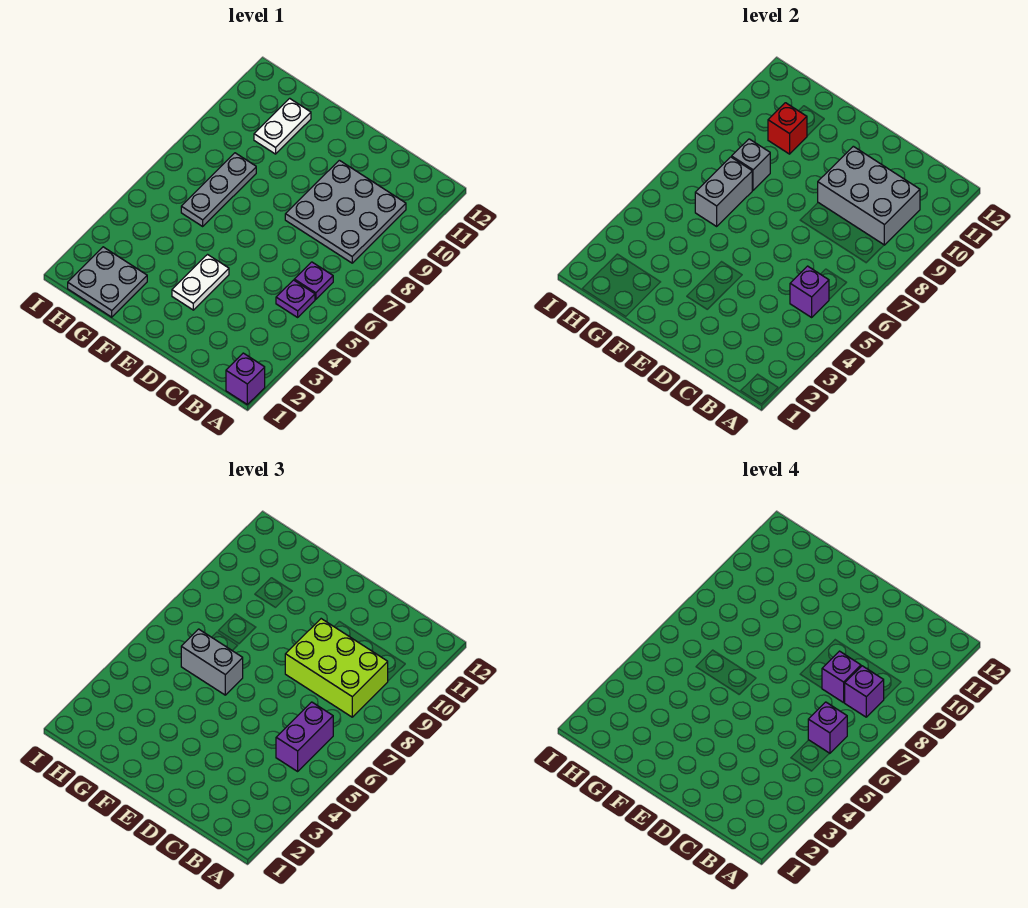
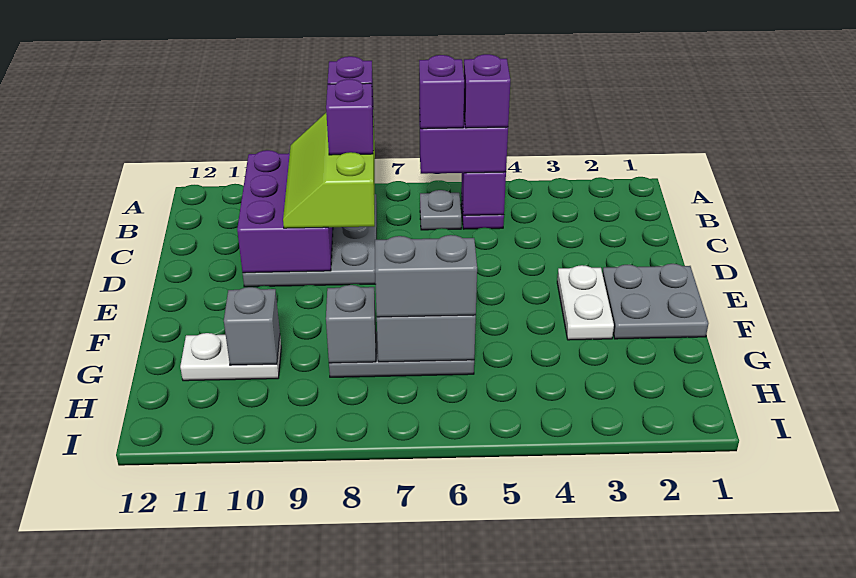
purple 1x1 brick [226,353,265,404] -> purple 1x1 brick moved to [464,54,510,128]
purple 1x1 plate [294,262,333,299] -> grey 1x1 plate [420,190,461,230]
lime 2x3 brick [285,619,388,717] -> lime 2x3 slope [283,110,375,228]
grey 2x3 brick [818,146,920,245] -> purple 2x3 brick [237,150,333,273]
white 1x2 plate [172,255,229,310] -> white 1x2 plate turned to [557,265,614,340]
grey 1x2 brick [181,629,243,695] -> grey 1x2 brick turned to [375,235,477,317]
grey 2x2 plate [68,247,147,317] -> grey 2x2 plate moved to [602,264,708,339]
red 1x1 brick [768,103,807,154] -> grey 1x1 brick [224,287,280,365]

